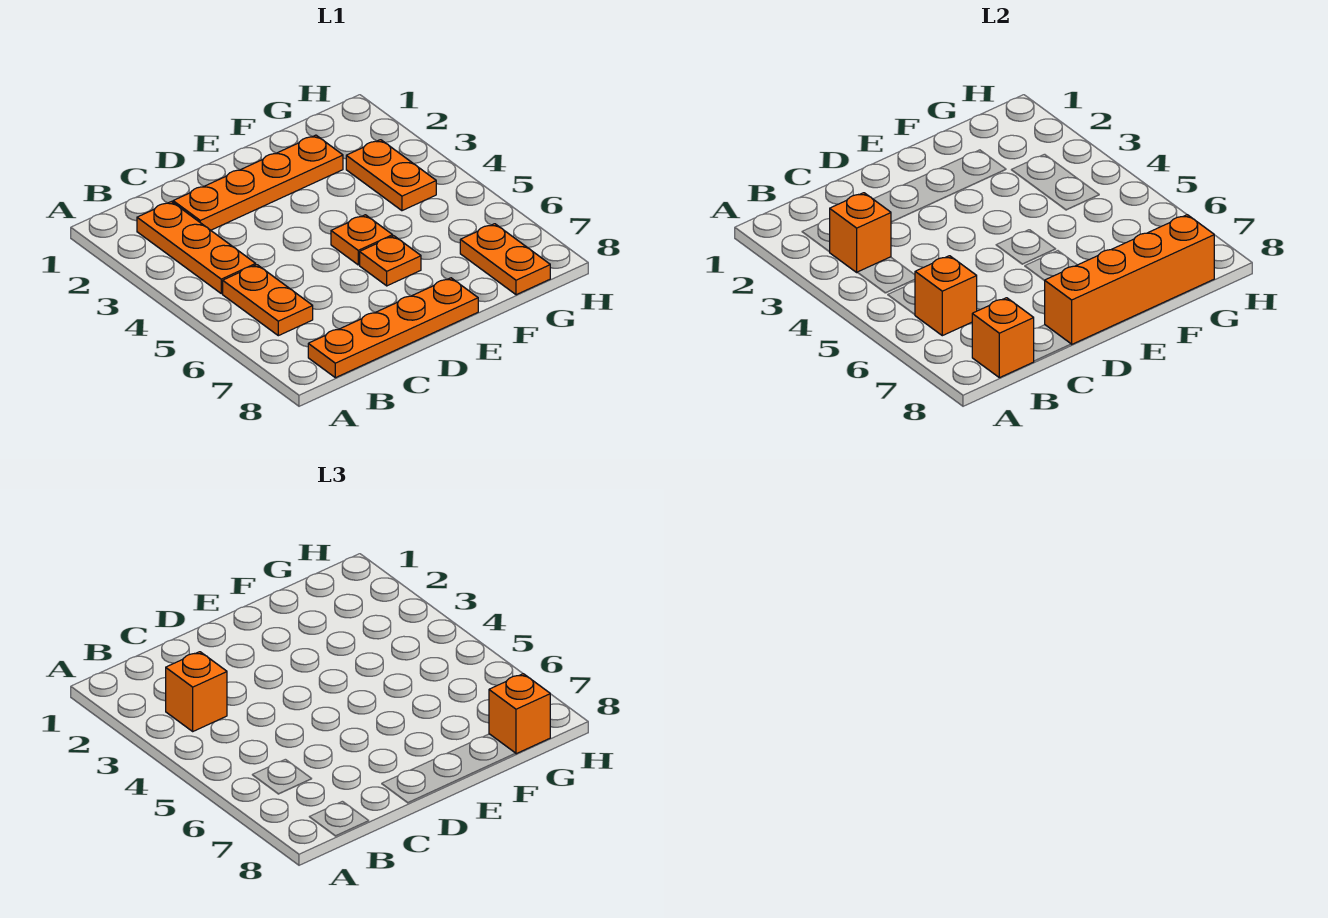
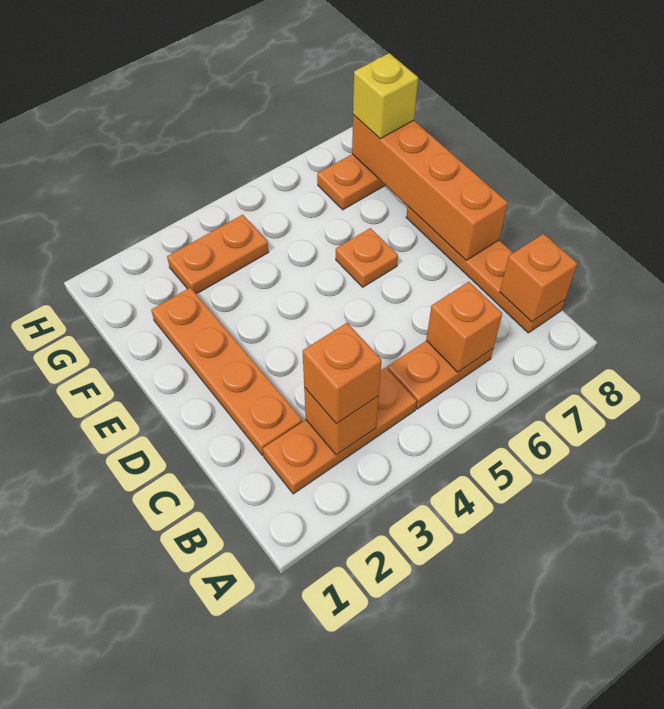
orange 1x1 plate [331,215,393,265] -> none
orange 1x1 brick [489,674,550,754] -> yellow 1x1 brick [353,53,418,139]

